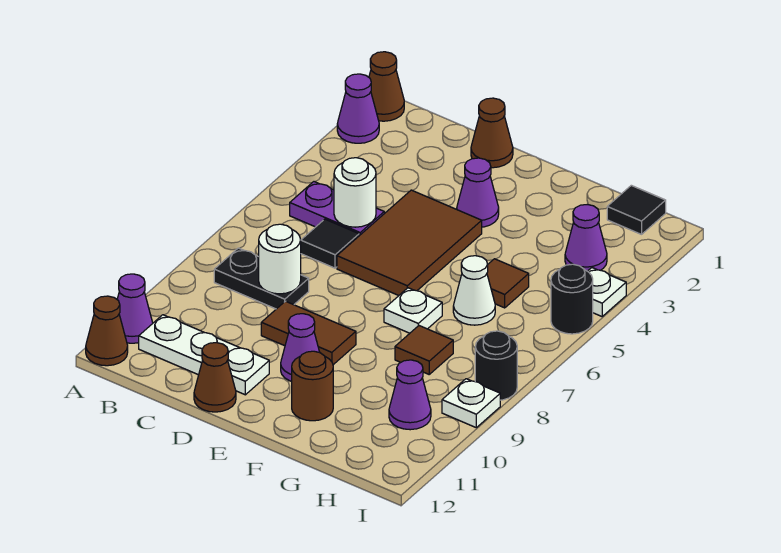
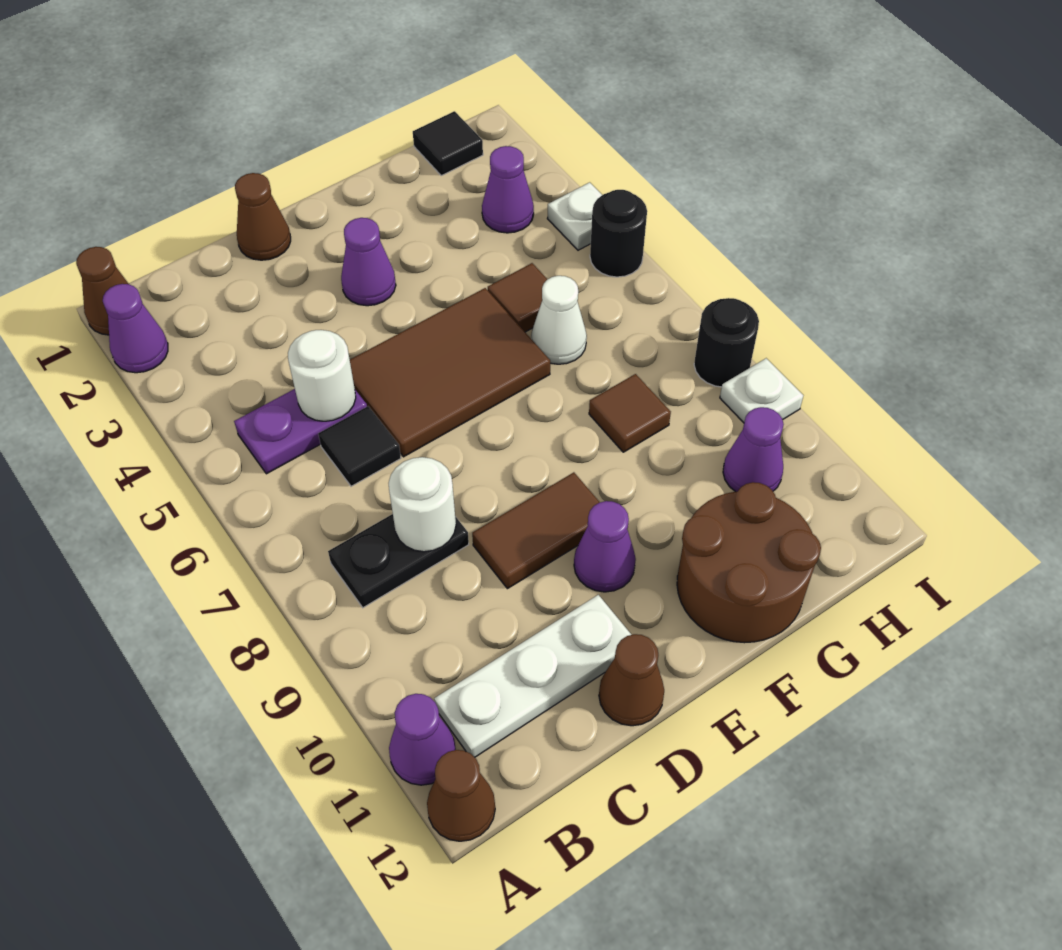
brown 2x3 tile [337,190,482,296] -> brown 2x3 tile turned to [350,288,550,457]
white 1x1 plate [384,288,442,333] -> none
brown 1x1 round brick [292,351,333,421] -> brown 2x2 round brick [677,482,821,643]

